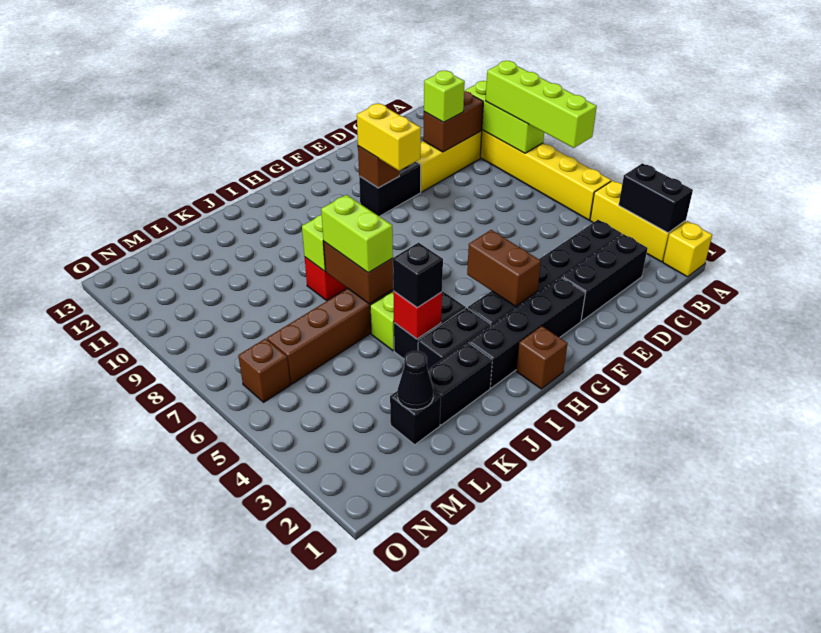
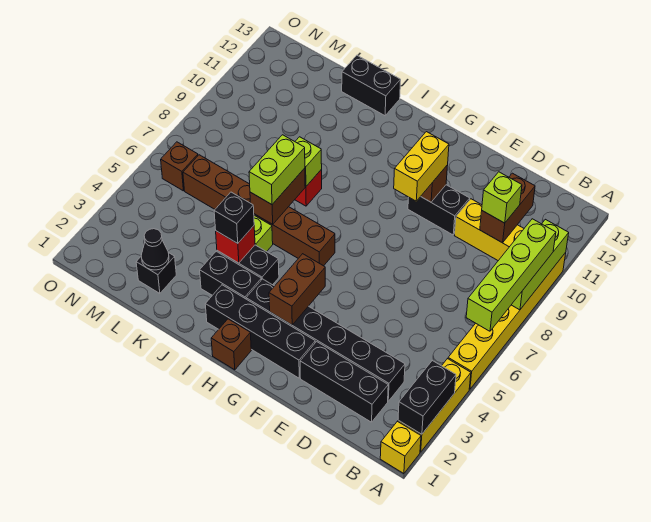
brown 1x2 brick [423,91,483,152] -> brown 1x2 brick turned to [480,173,535,243]
black 1x2 brick [428,342,492,425] -> black 1x2 brick moved to [342,56,401,116]

